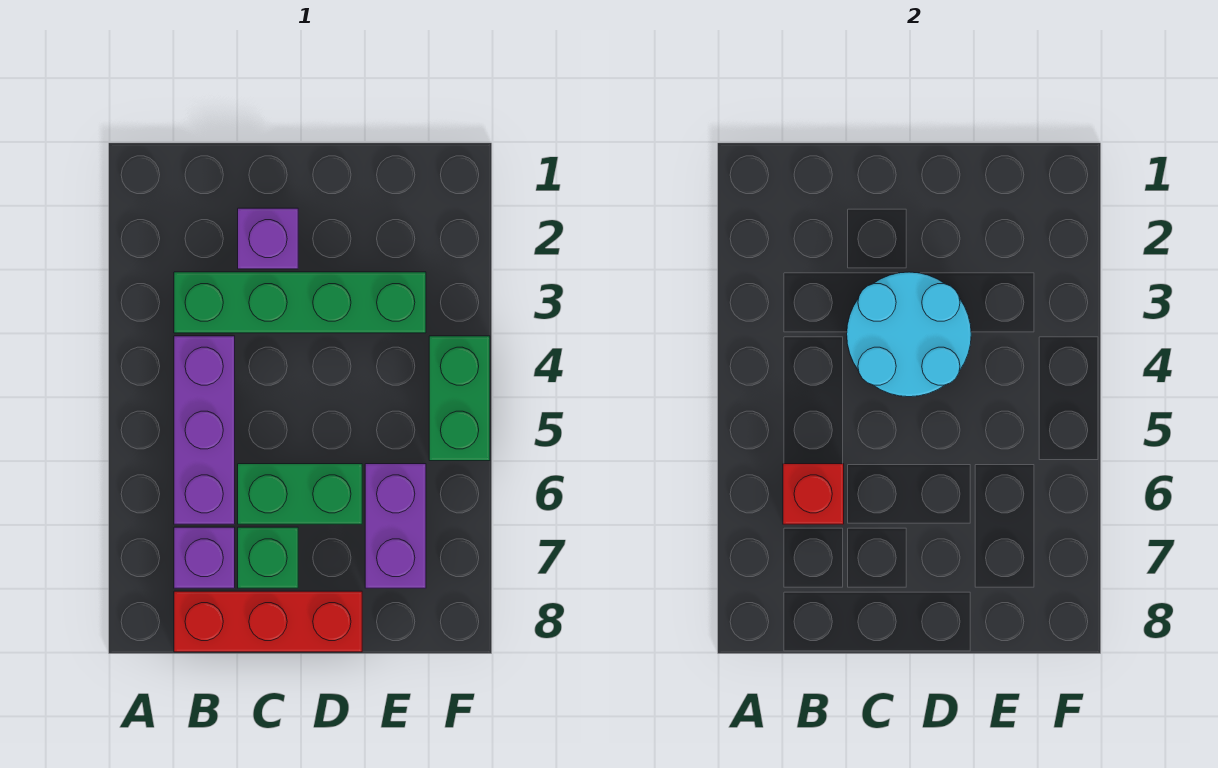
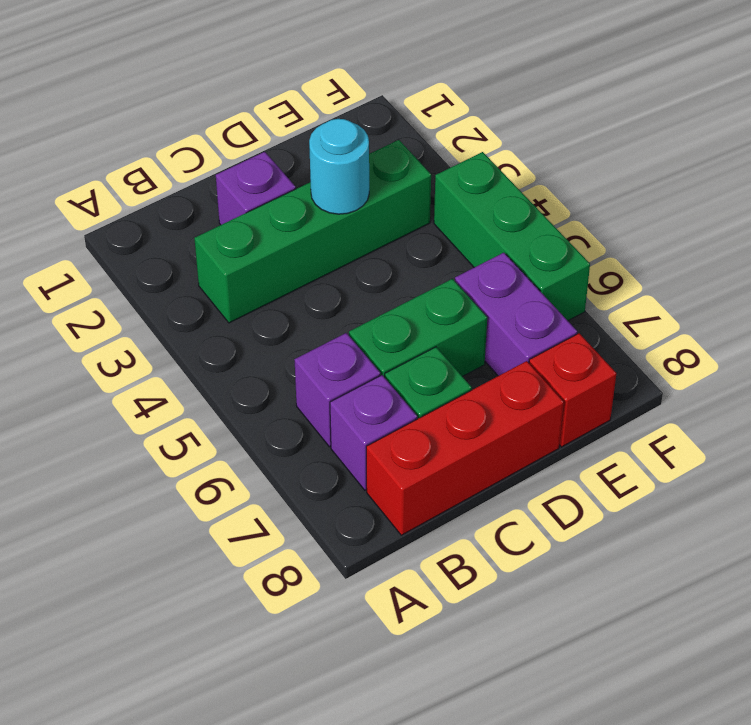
purple 1x3 brick [174,336,235,524] -> purple 1x1 brick [294,333,380,447]
red 1x1 brick [783,464,844,524] -> red 1x1 brick moved to [529,333,616,447]
cyan 2x2 round brick [847,272,971,397] -> cyan 1x1 round brick [309,119,369,214]
green 1x2 brick [429,336,490,461] -> green 1x3 brick [434,152,590,321]

